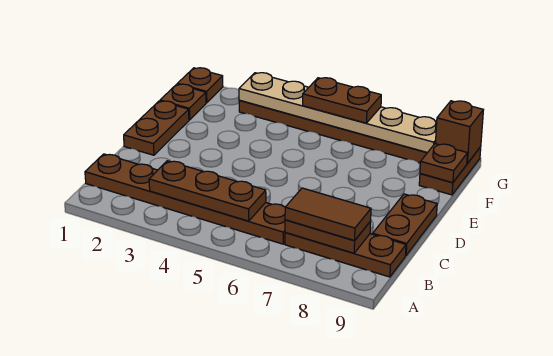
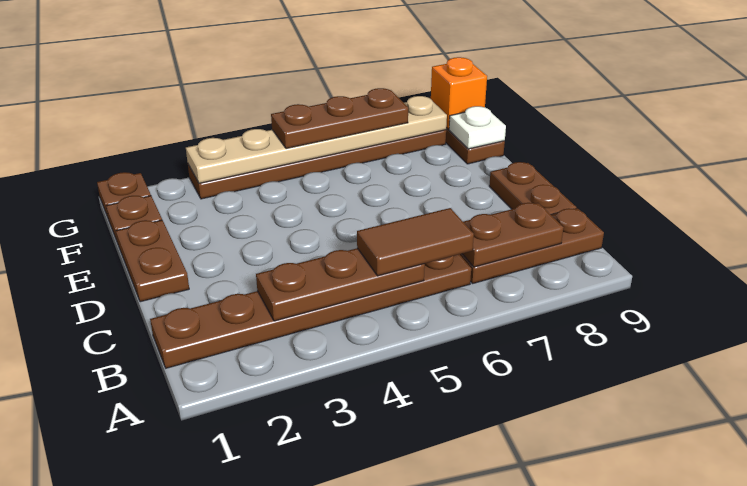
brown 1x2 tile [285,188,371,240] -> brown 1x2 tile moved to [357,208,474,276]
brown 1x1 plate [420,144,468,183] -> white 1x1 plate [449,106,506,149]
brown 1x2 plate [303,78,381,123] -> brown 1x3 plate [271,88,408,149]
brown 1x1 brick [435,101,483,164] -> orange 1x1 brick [431,57,487,129]

